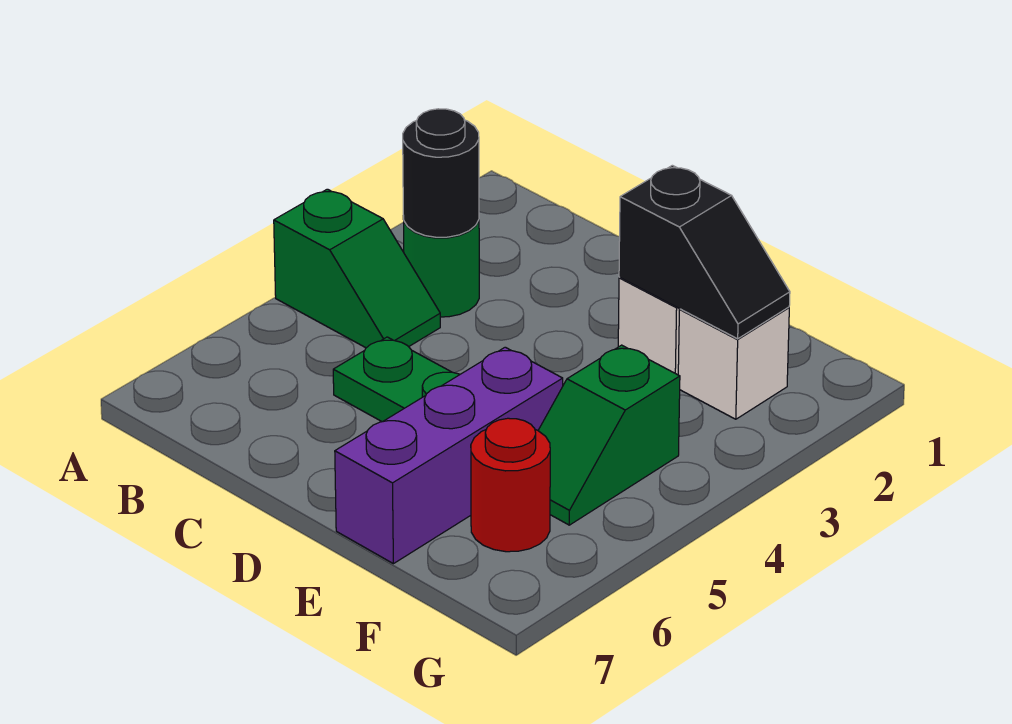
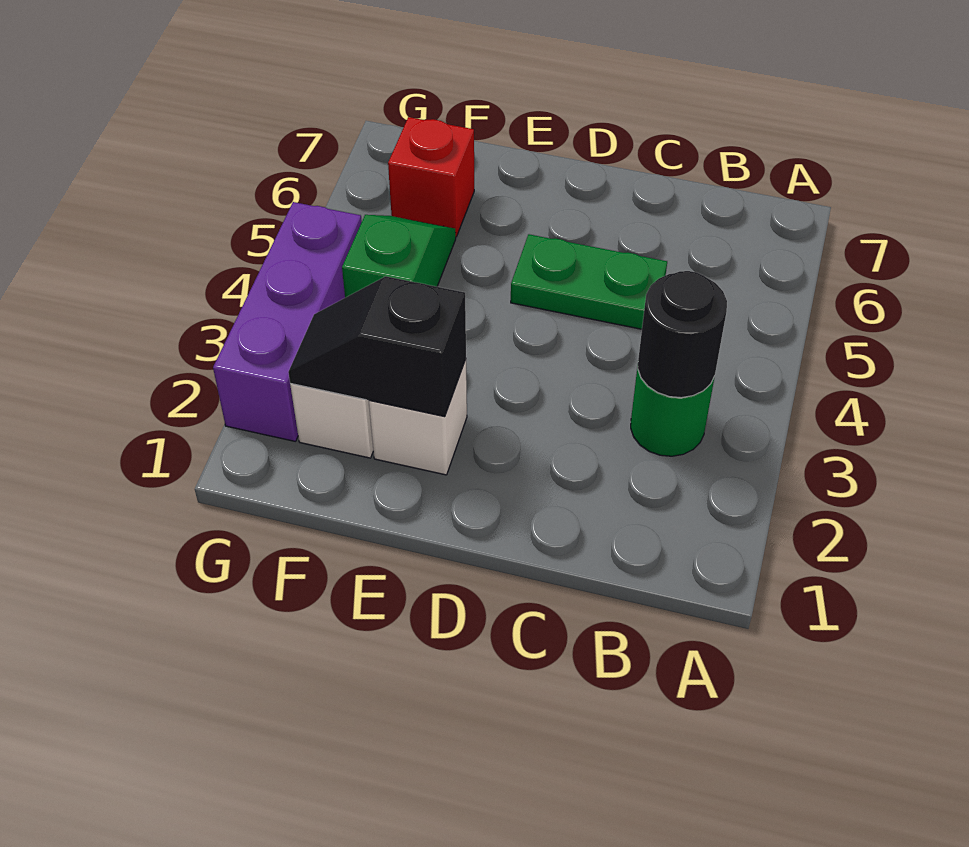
green 1x2 slope [274,189,440,348] -> none
purple 1x3 brick [335,347,563,564] -> purple 1x3 brick moved to [213,202,362,442]
red 1x1 round brick [471,418,550,552] -> red 1x1 brick [388,117,474,237]

